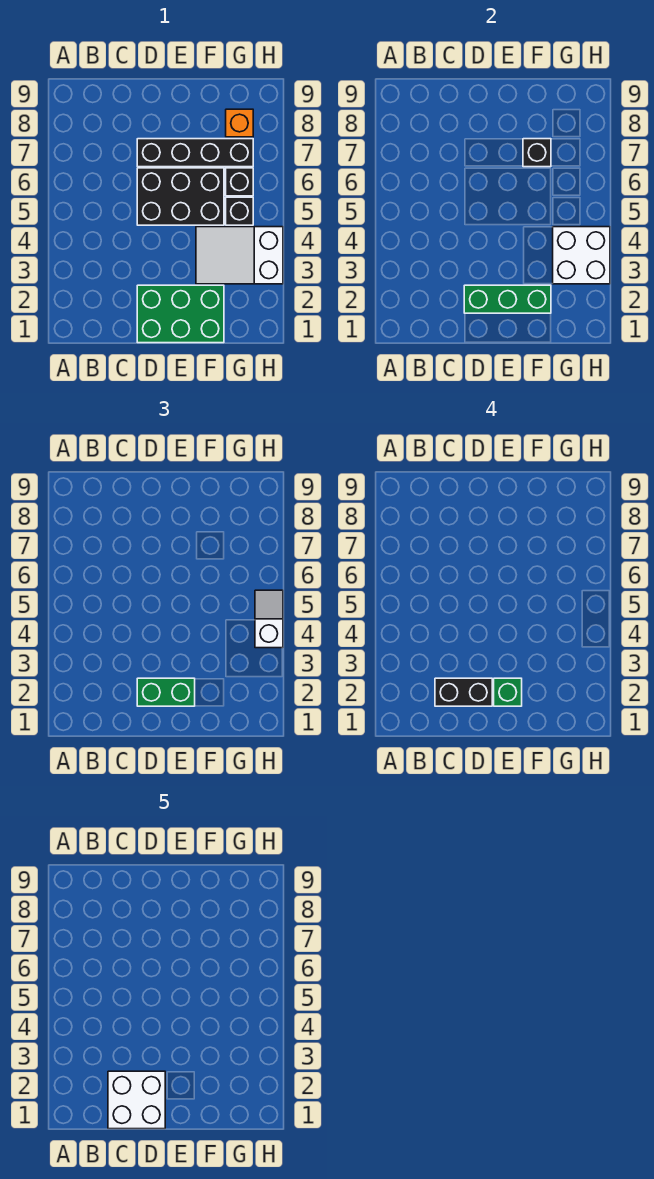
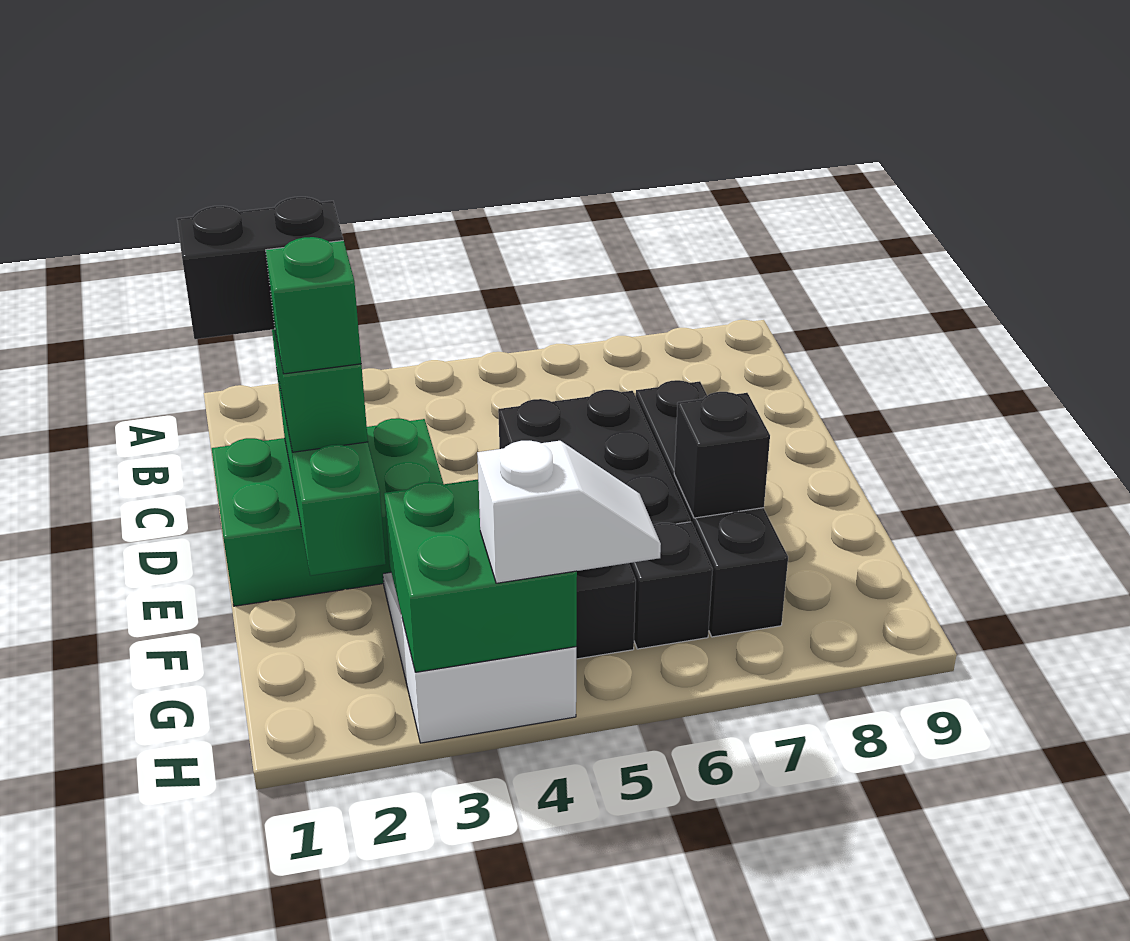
white 2x2 brick [108,1071,165,1129] -> none
black 1x2 brick [435,678,492,706] -> black 1x2 brick turned to [177,197,343,339]
green 2x3 brick [137,285,224,343] -> green 2x3 brick turned to [212,418,443,606]
white 2x2 brick [553,227,610,284] -> green 2x2 brick [384,479,577,672]
orange 1x1 brick [226,109,253,137] -> none

